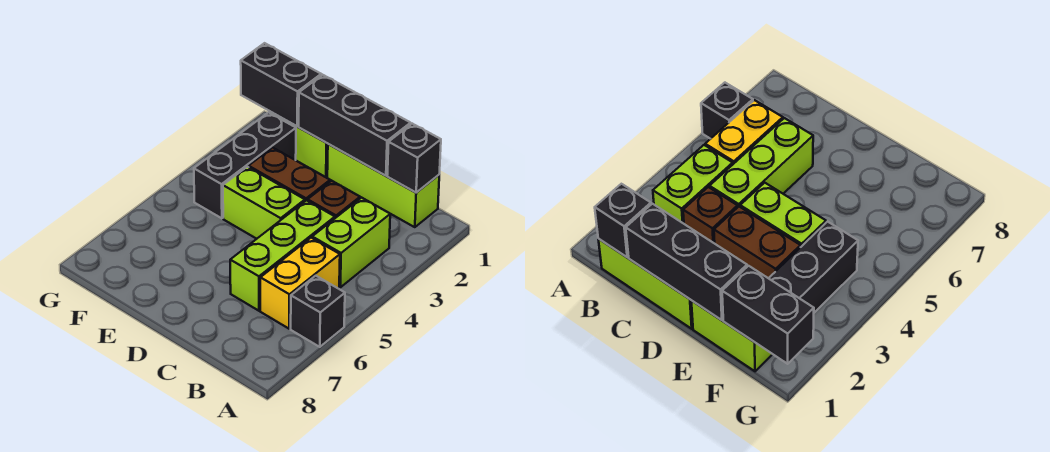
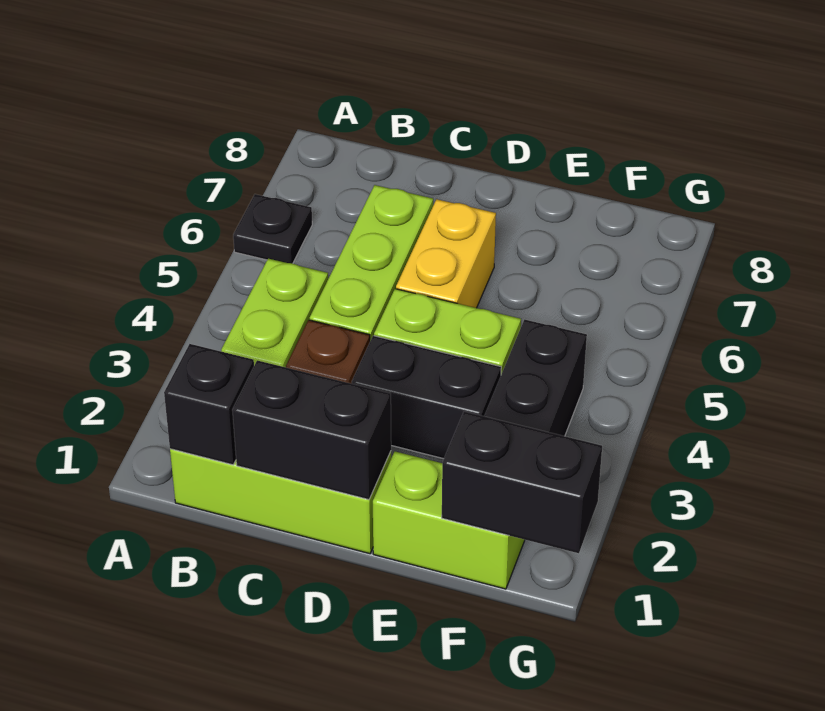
black 1x1 brick [291,276,345,347] -> black 1x1 plate [233,194,312,264]
yellow 1x2 brick [260,238,340,329] -> yellow 1x2 brick moved to [396,199,496,308]
black 1x3 brick [299,75,411,176] -> black 1x2 brick [232,360,391,500]
brown 1x2 brick [249,148,330,201] -> black 1x2 brick [352,336,501,459]

